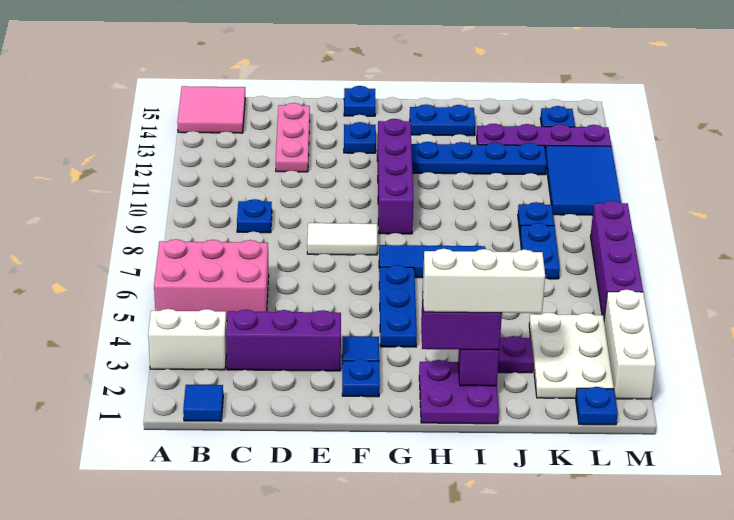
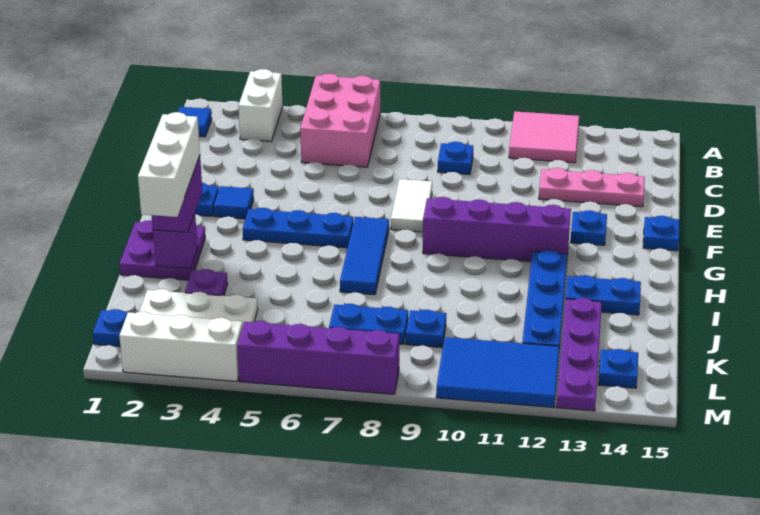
pink 2x2 tile [177,86,245,133] -> pink 2x2 tile moved to [509,111,579,163]
purple 1x3 brick [226,310,341,371] -> none
blue 1x2 plate [410,104,475,136] -> blue 1x2 plate turned to [566,275,641,315]

